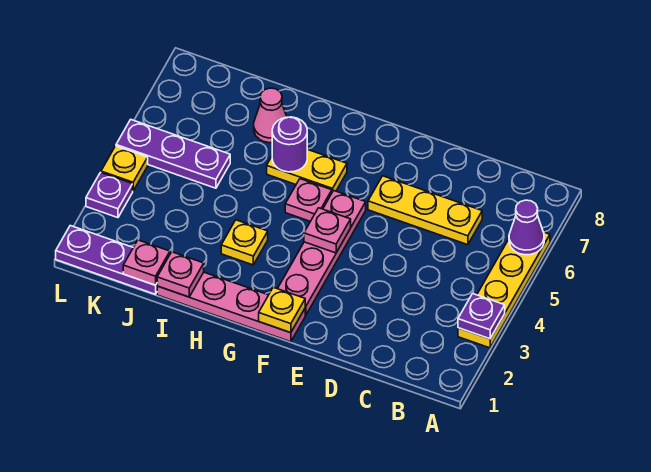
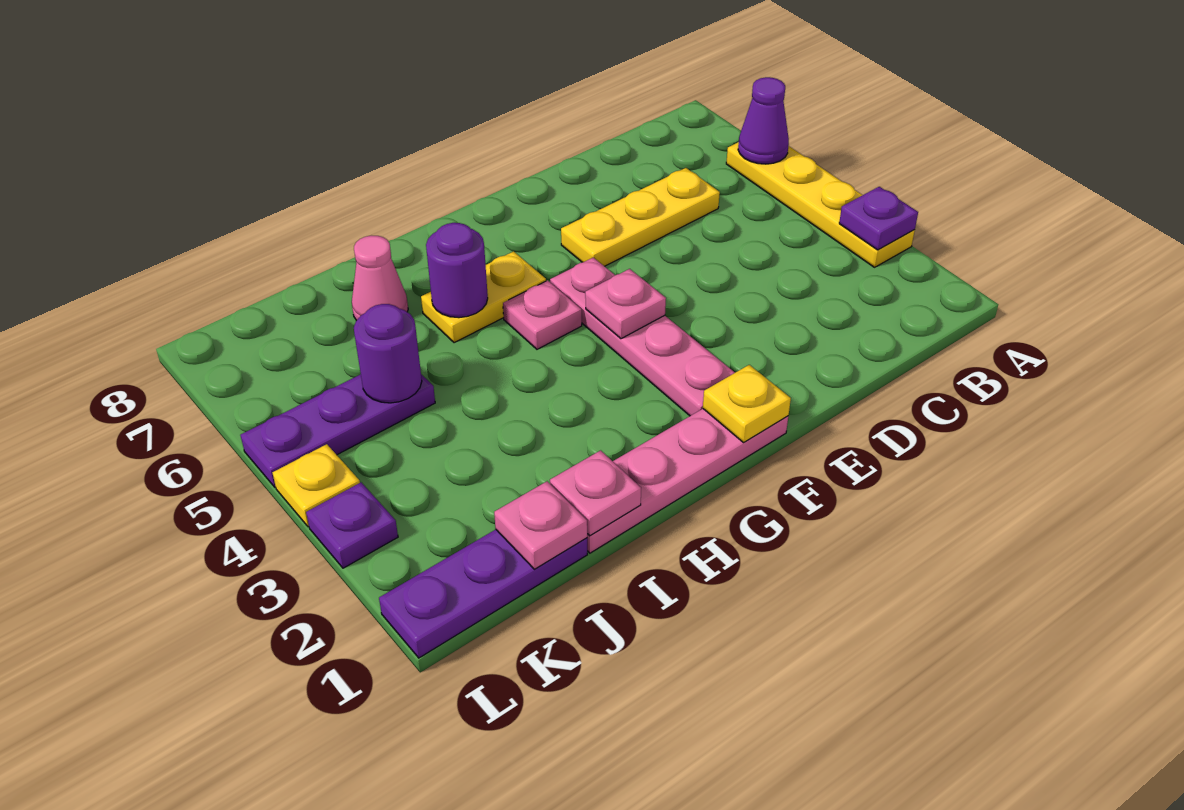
yellow 1x1 plate [221,220,268,265] -> none
none -> purple 1x1 round brick [354,304,422,403]

